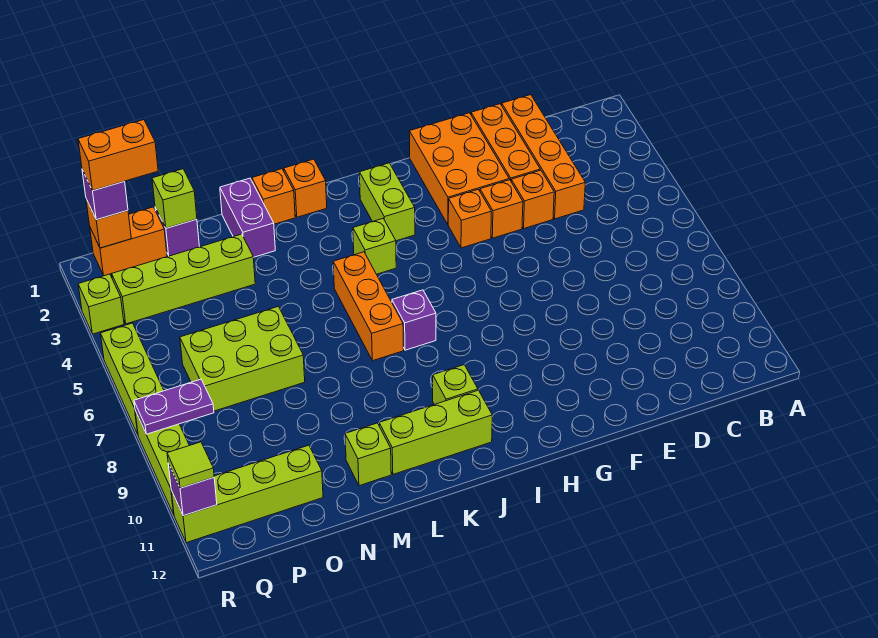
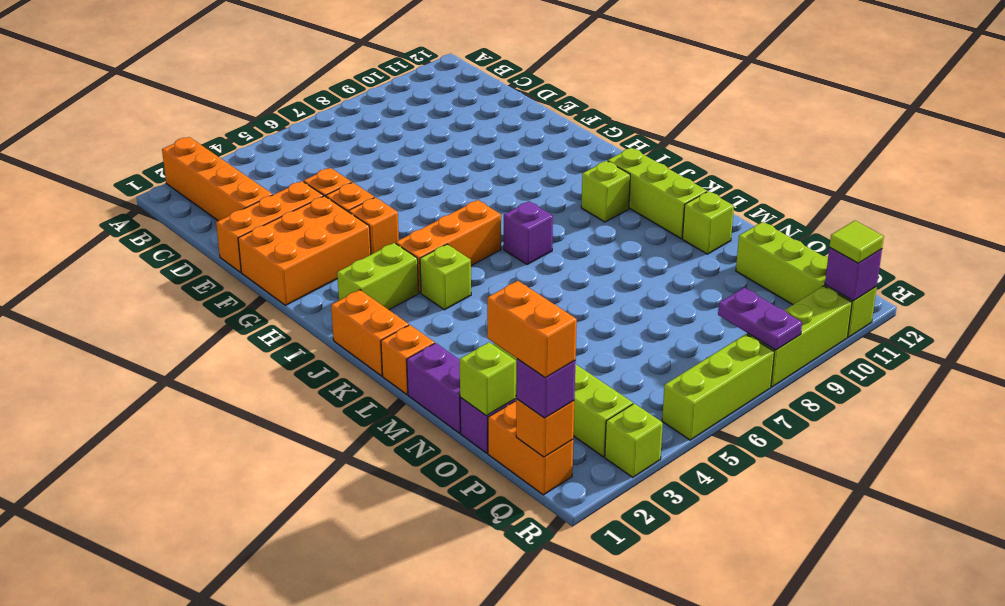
orange 1x4 brick [502,95,585,219] -> orange 1x4 brick turned to [162,137,273,221]
orange 1x1 brick [284,159,327,217] -> orange 1x2 brick [331,290,409,376]
orange 1x3 brick [333,252,404,361] -> orange 1x3 brick moved to [396,200,501,293]
purple 1x2 brick [220,178,275,257] -> purple 1x2 brick turned to [407,343,461,433]
lime 2x3 brick [180,306,305,411] -> none

